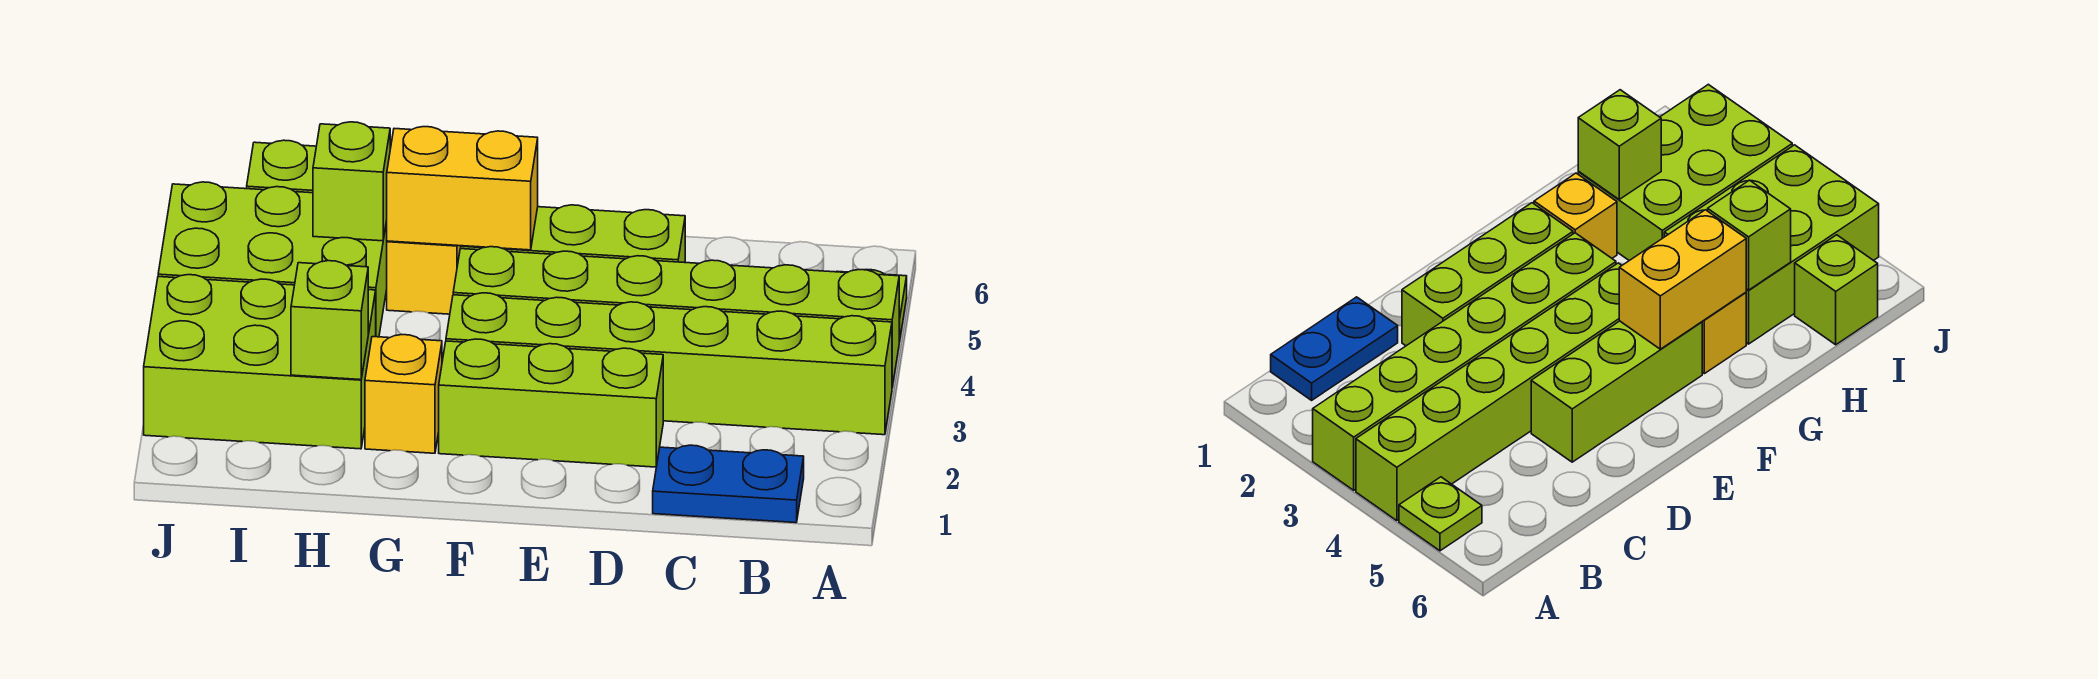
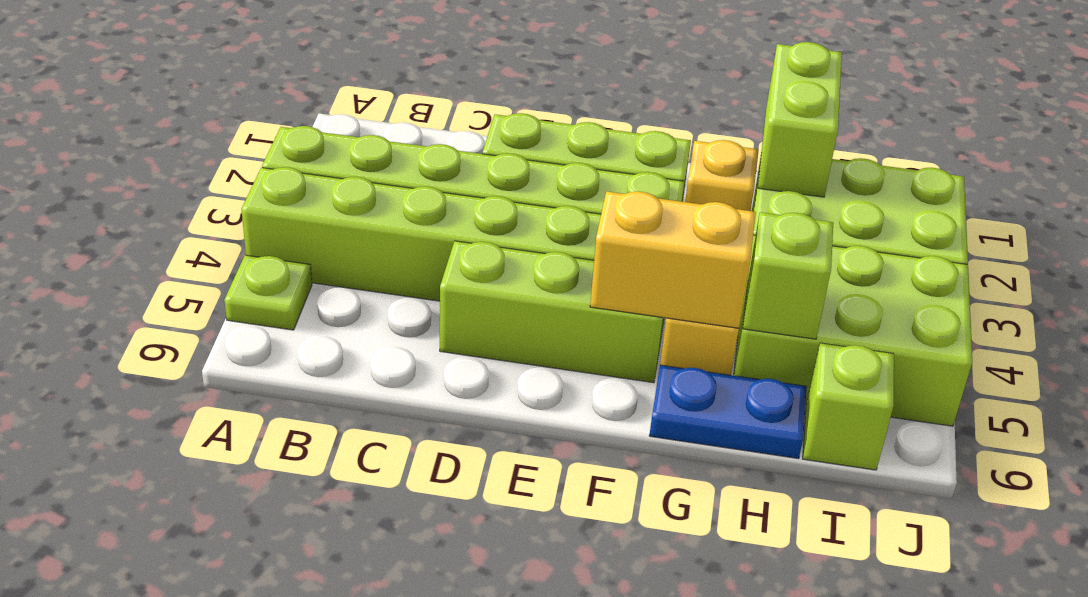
blue 1x2 plate [653,445,804,523] -> blue 1x2 plate moved to [649,365,807,459]
lime 1x1 brick [291,261,368,380] -> lime 1x2 brick [758,42,842,197]

